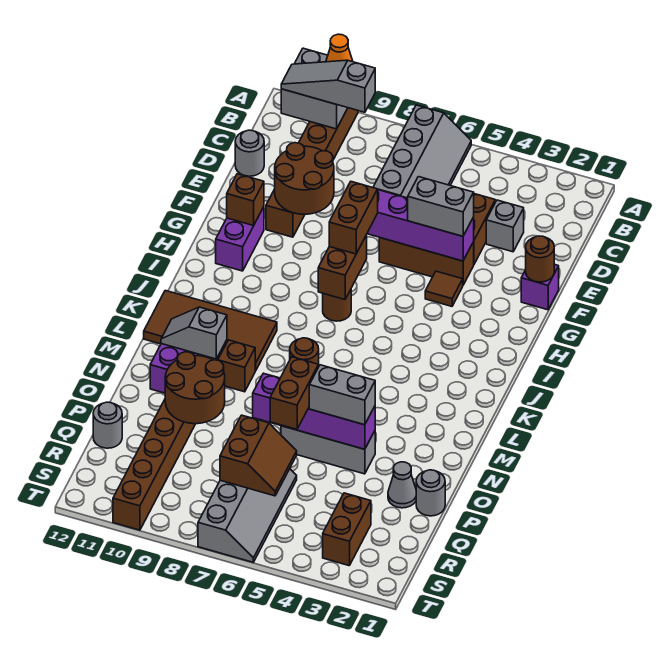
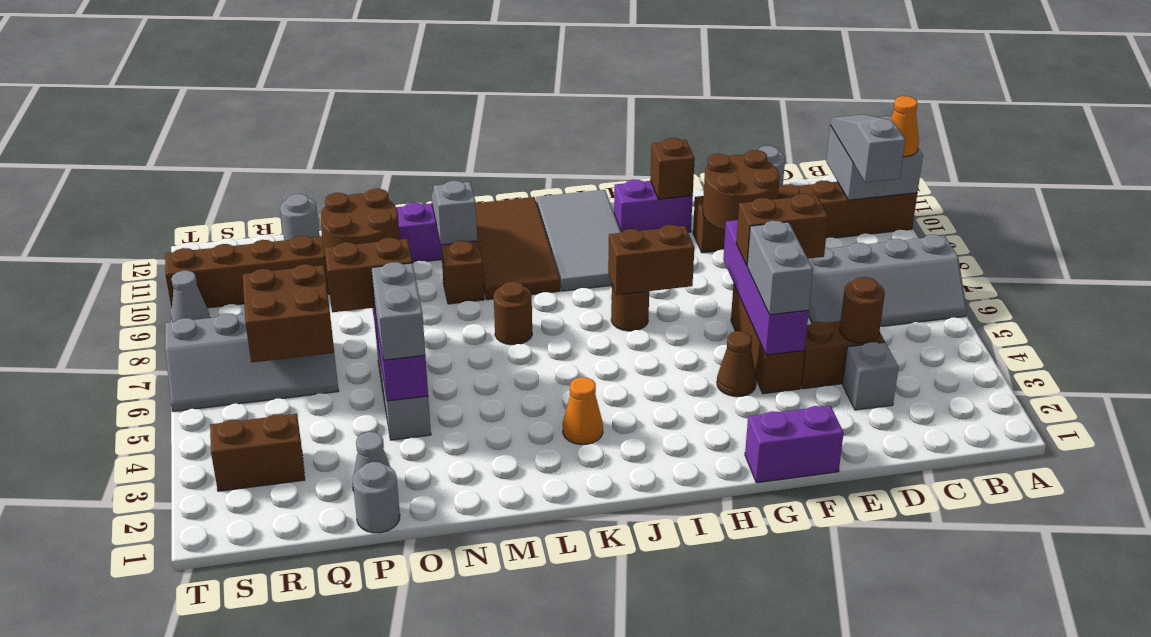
purple 1x1 brick [521,264,559,310] -> purple 1x2 brick [745,406,844,483]
brown 1x1 round brick [526,236,554,282] -> brown 1x1 round brick moved to [840,277,885,343]
brown 1x1 tile [425,271,463,306] -> brown 1x1 cone [717,331,756,397]
brown 1x2 brick [329,182,378,254] -> brown 1x2 brick moved to [736,194,828,265]
none -> grey 2x4 tile [536,190,621,291]
none -> orange 1x1 cone [563,377,603,445]
brown 2x2 slope [220,415,297,496] -> brown 2x2 brick [243,264,334,362]
none -> grey 1x1 cone [171,271,210,322]

